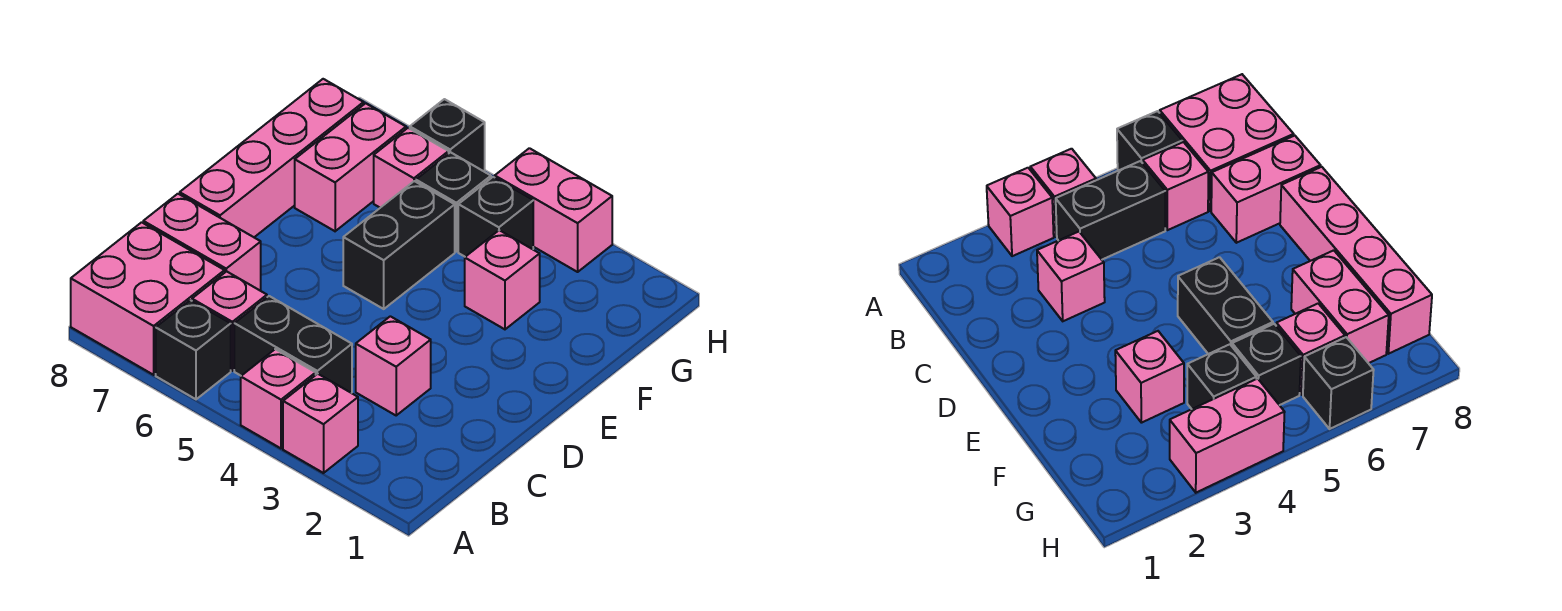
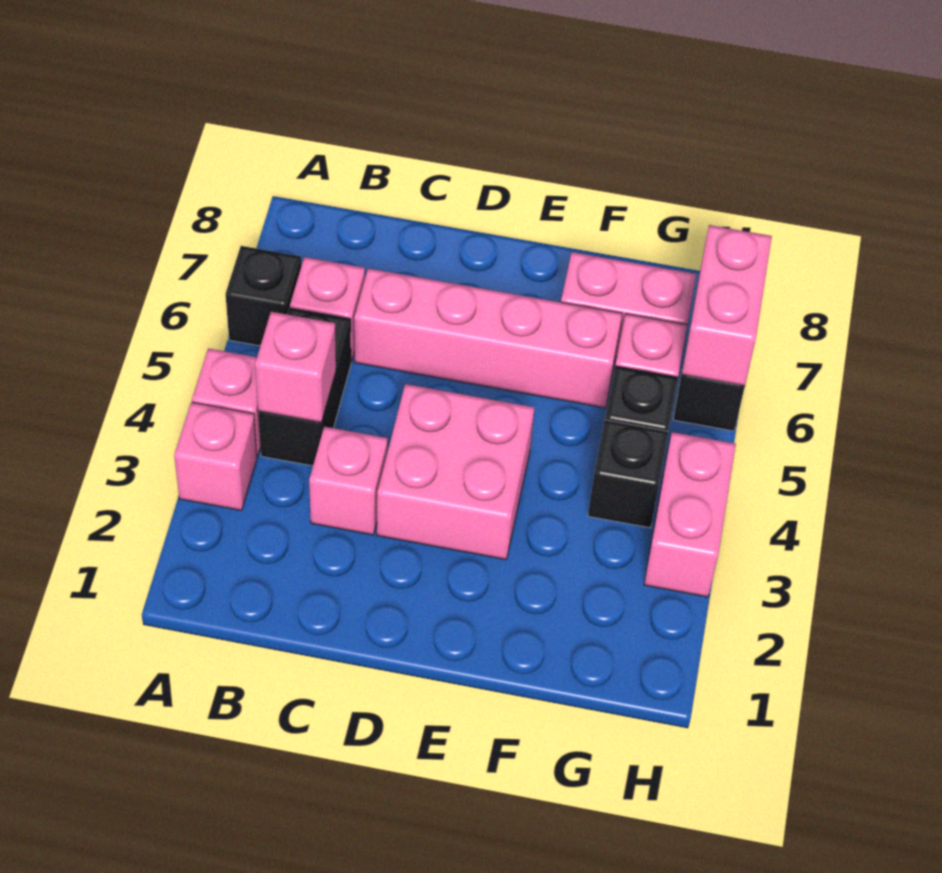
pink 2x2 brick [71,222,225,375] -> pink 2x2 brick moved to [377,384,534,560]
pink 1x2 brick [143,194,261,291] -> pink 1x2 brick moved to [682,225,772,386]
pink 1x4 brick [180,79,364,237] -> pink 1x4 brick moved to [354,268,622,408]
black 1x2 brick [343,181,455,309] -> none
pink 1x1 brick [465,230,540,329] -> pink 1x1 brick moved to [255,312,336,423]

